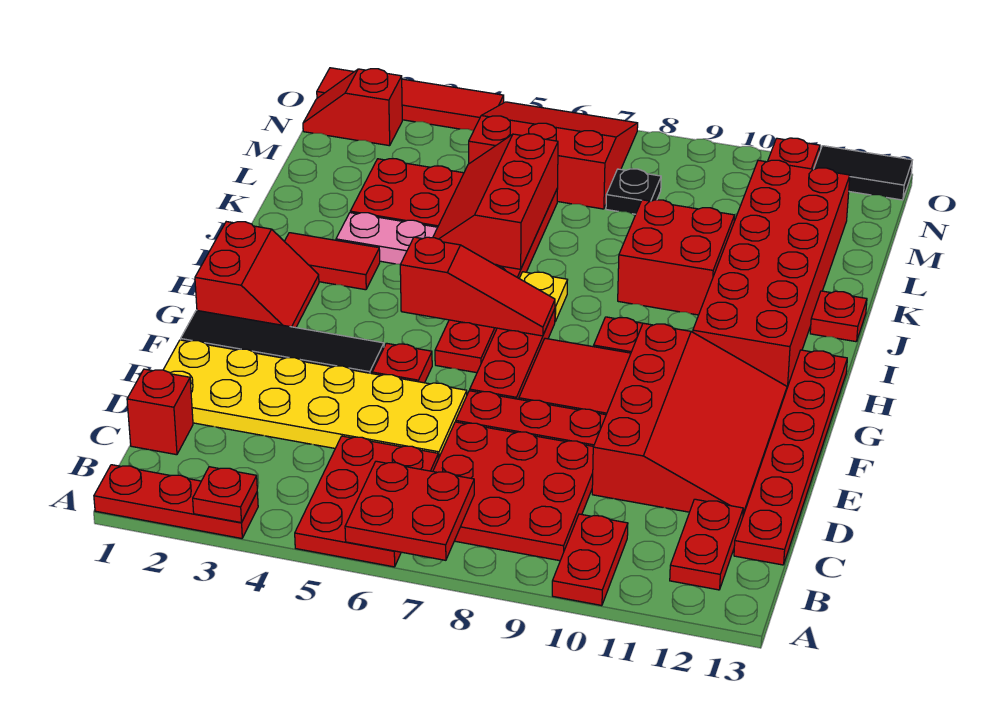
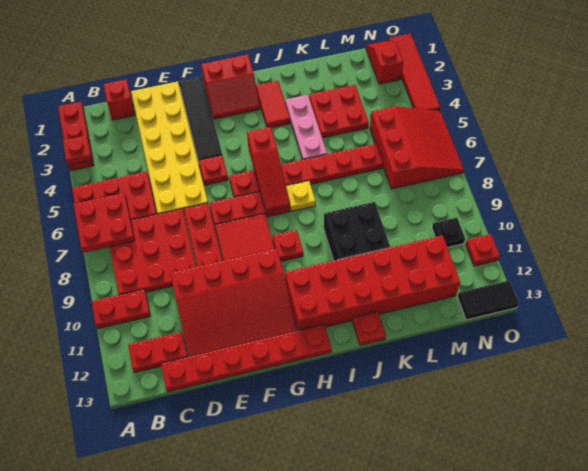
red 2x3 slope [433,134,558,269] -> none
red 2x2 brick [618,200,735,315] -> black 2x2 brick [324,202,390,260]
black 1x1 plate [606,169,661,214] -> black 1x1 plate moved to [432,218,465,247]
black 1x2 tile [814,146,912,200] -> black 1x2 tile turned to [458,280,519,320]

